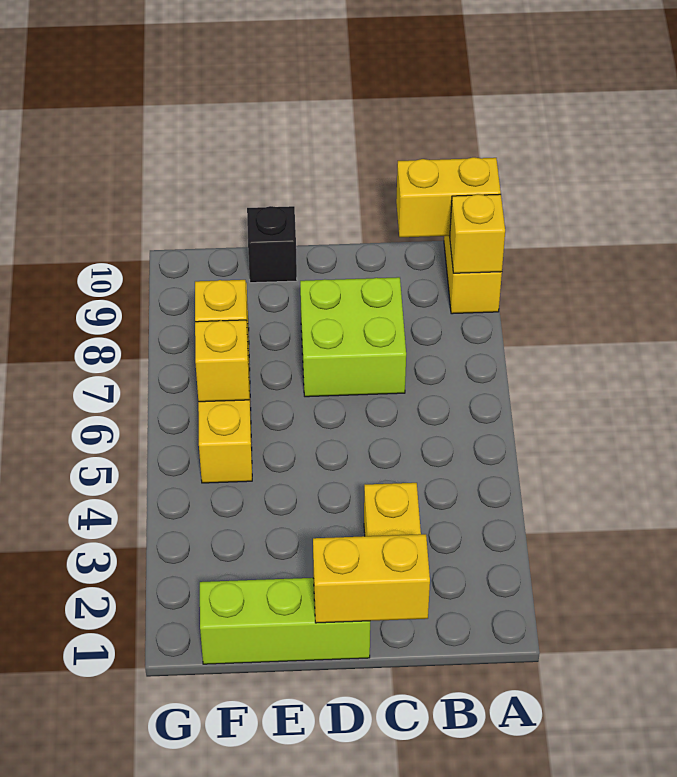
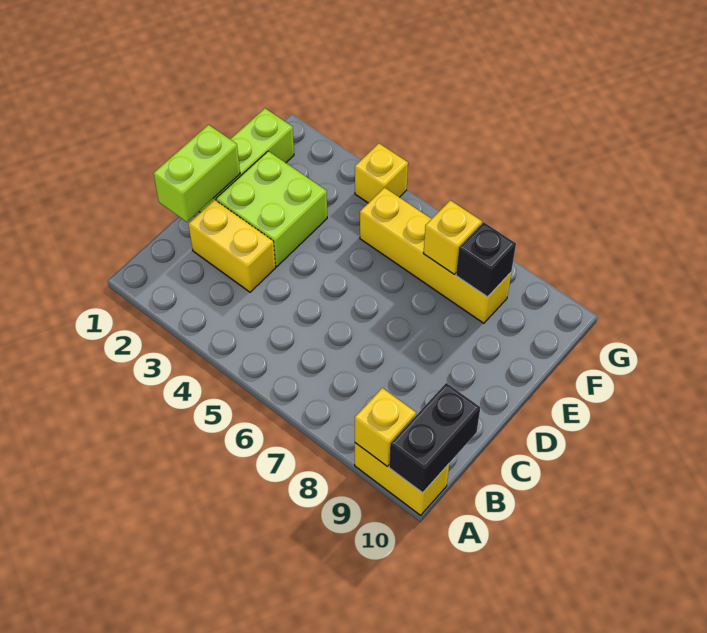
yellow 1x2 brick [396,157,501,237] -> black 1x2 brick [389,383,480,493]
yellow 1x2 brick [313,534,430,623] -> lime 1x2 brick [153,125,240,222]
lime 2x2 brick [300,277,406,397] -> lime 2x2 brick moved to [216,151,327,267]
black 1x1 brick [247,206,297,283] -> black 1x1 brick moved to [456,222,516,297]
yellow 1x1 brick [195,320,249,402] -> yellow 1x1 brick moved to [355,144,408,203]

